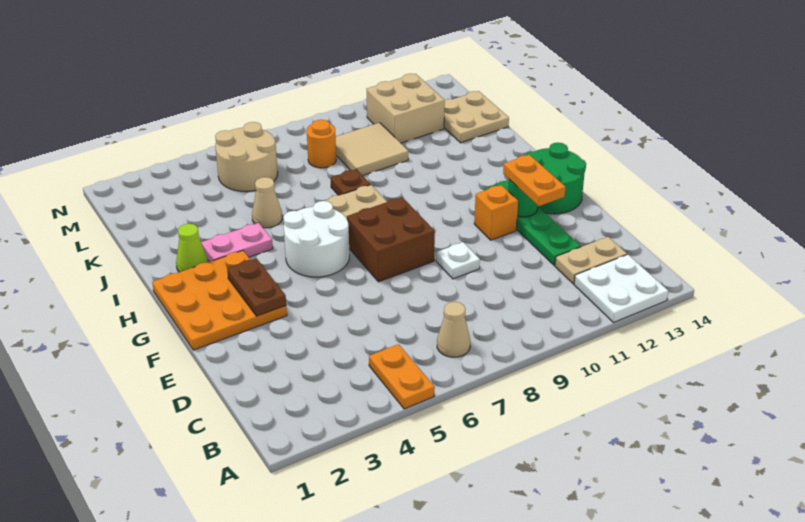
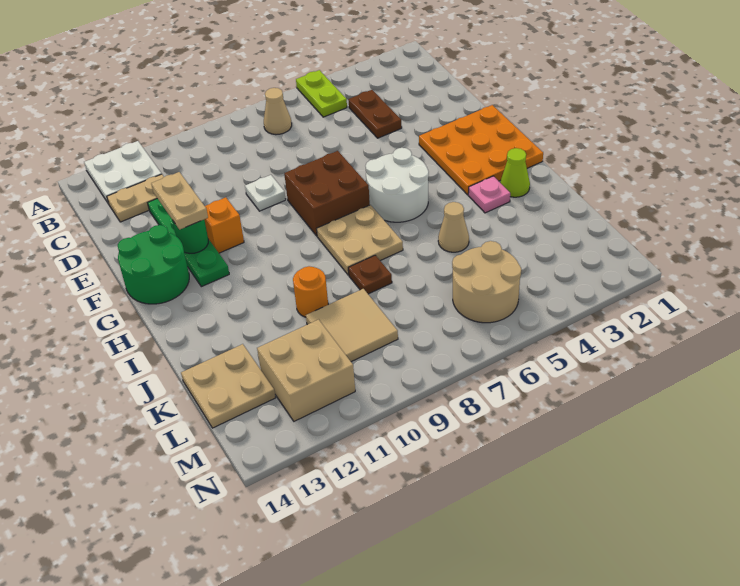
orange 1x2 plate [369,344,435,409] -> lime 1x2 plate [296,70,347,117]
orange 1x2 plate [503,155,566,206] -> tan 1x2 plate [151,172,208,230]
brown 1x2 plate [227,258,286,316] -> brown 1x2 plate moved to [348,90,402,138]
pink 1x2 plate [201,223,273,262] -> pink 1x1 plate [468,176,510,213]
orange 1x1 round brick [307,120,336,168] -> orange 1x1 round brick moved to [293,266,328,317]

